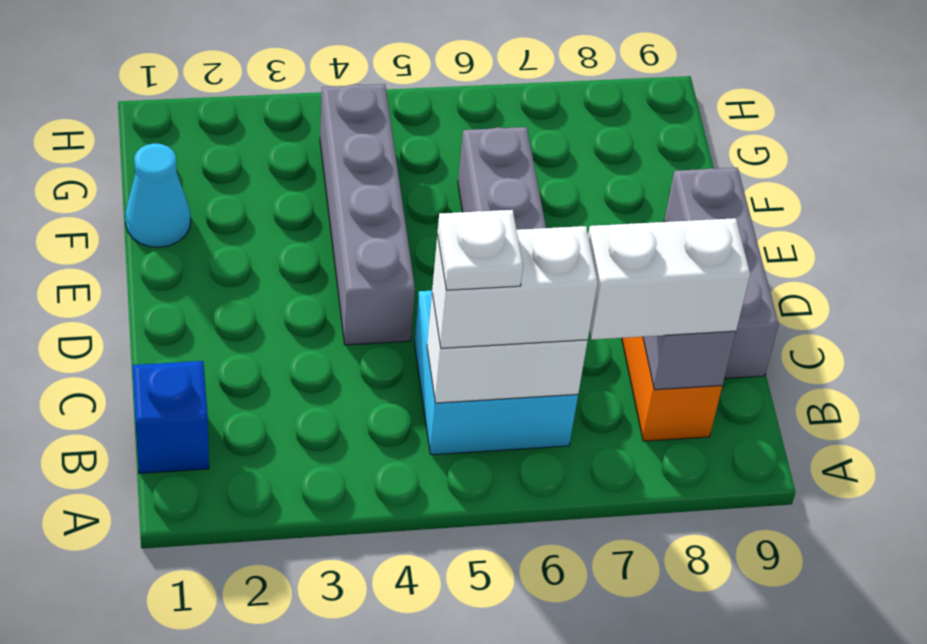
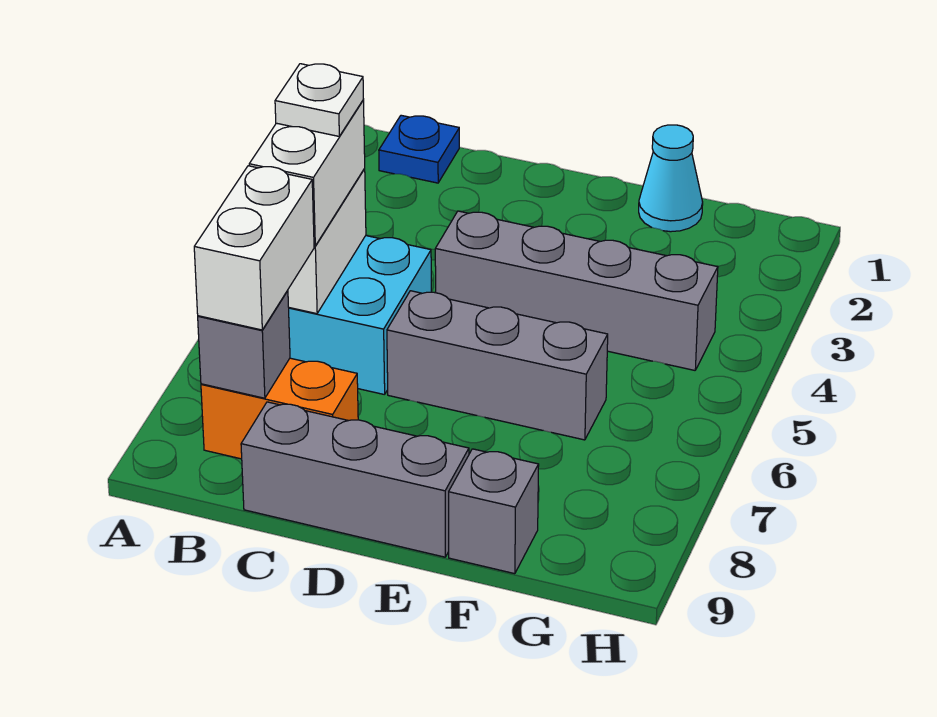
blue 1x1 brick [133,361,209,473] -> blue 1x1 plate [379,115,459,183]
none -> grey 1x1 brick [449,449,539,574]

